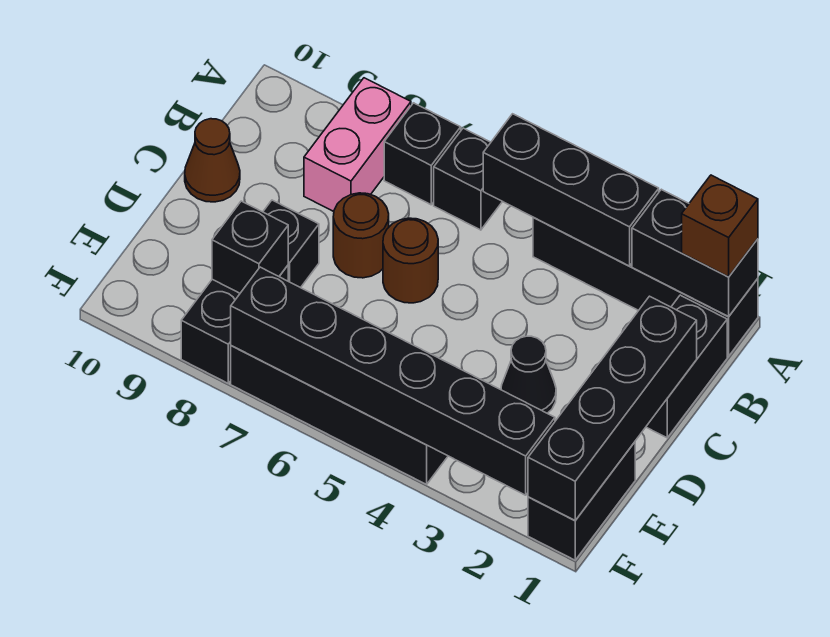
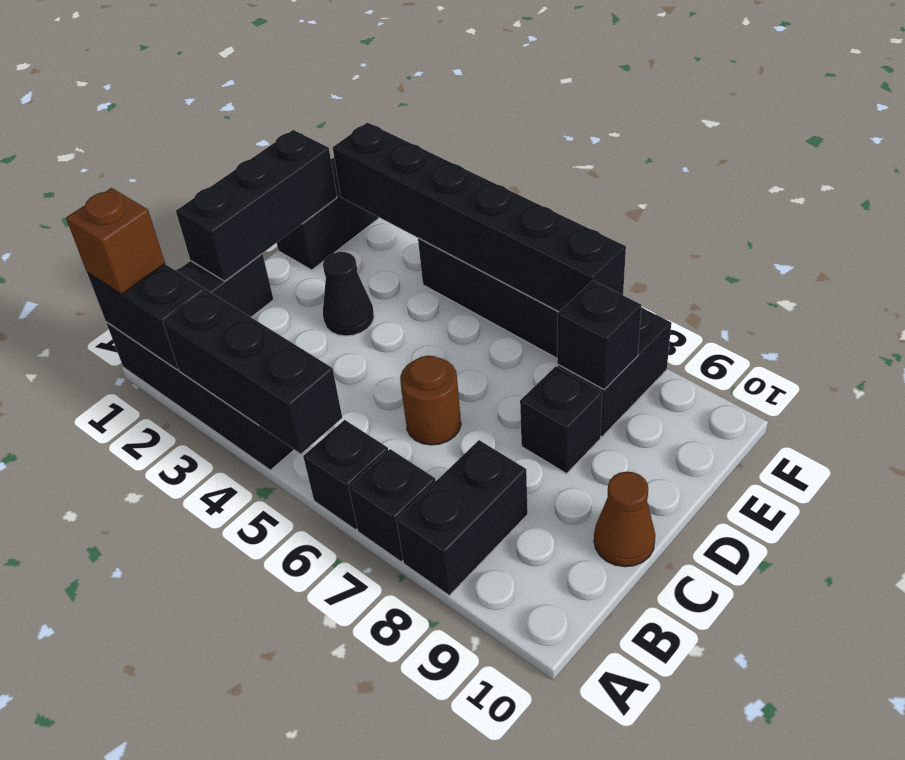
pink 1x2 brick [304,78,411,212] -> black 1x2 brick [396,440,528,595]
black 1x4 brick [528,296,697,520] -> black 1x3 brick [176,130,337,281]
brown 1x1 round brick [333,193,389,278] -> none

